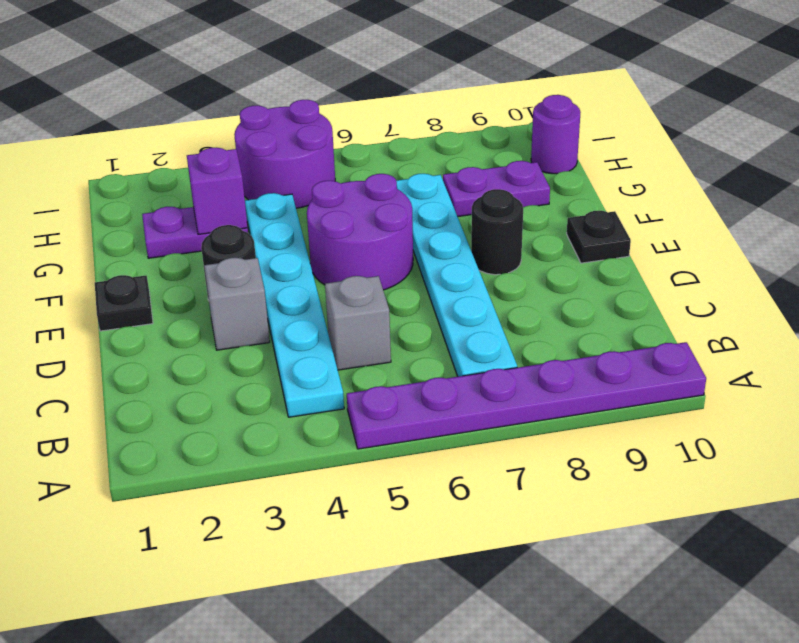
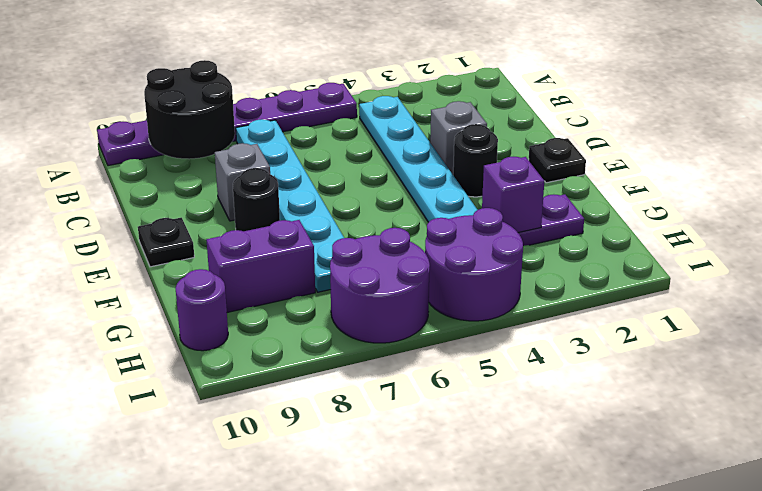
none -> black 2x2 round brick [144,60,235,159]
grey 1x1 brick [325,276,391,370] -> grey 1x1 brick moved to [215,143,270,221]
purple 2x2 round brick [307,174,413,290] -> purple 2x2 round brick moved to [330,228,430,343]
purple 1x2 plate [443,161,550,217] -> purple 1x2 brick [206,220,315,312]

